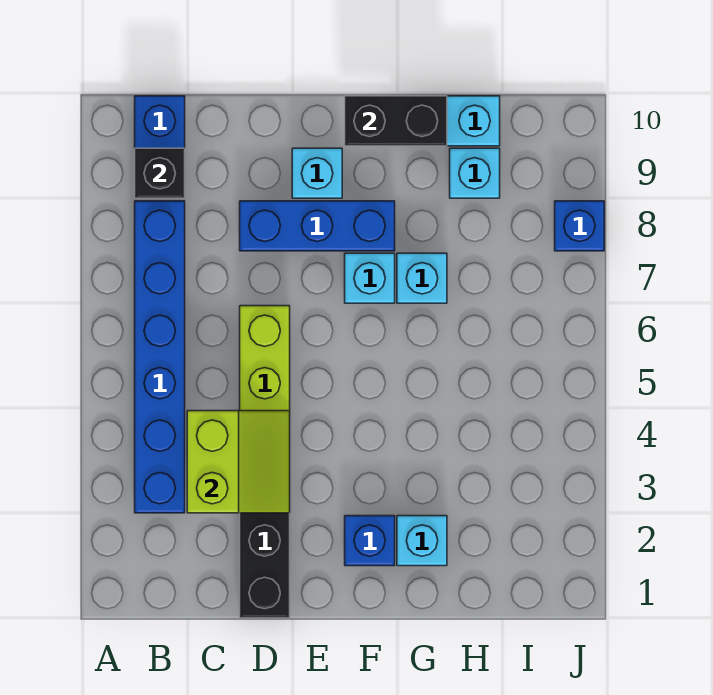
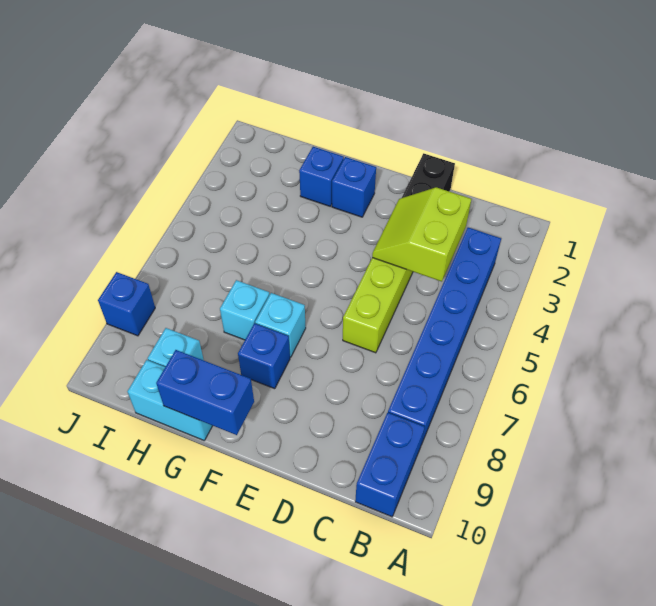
black 1x1 brick [135,148,185,198] -> none
blue 1x3 brick [240,201,395,251] -> blue 1x1 brick [238,323,290,389]
cyan 1x1 brick [292,148,342,198] -> none
black 1x2 brick [345,96,447,146] -> blue 1x2 brick [156,350,254,435]
cyan 1x1 brick [397,516,447,566] -> blue 1x1 brick [299,147,344,206]

